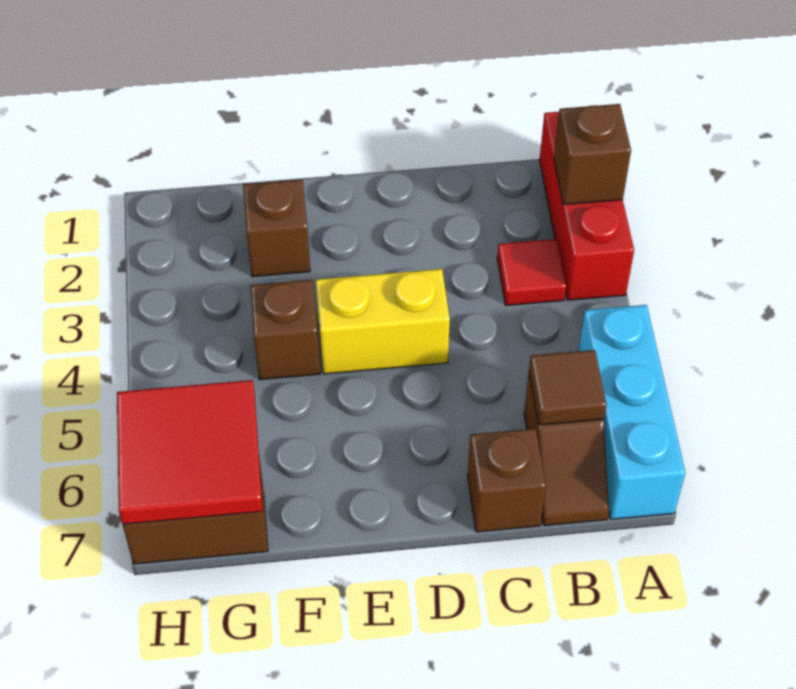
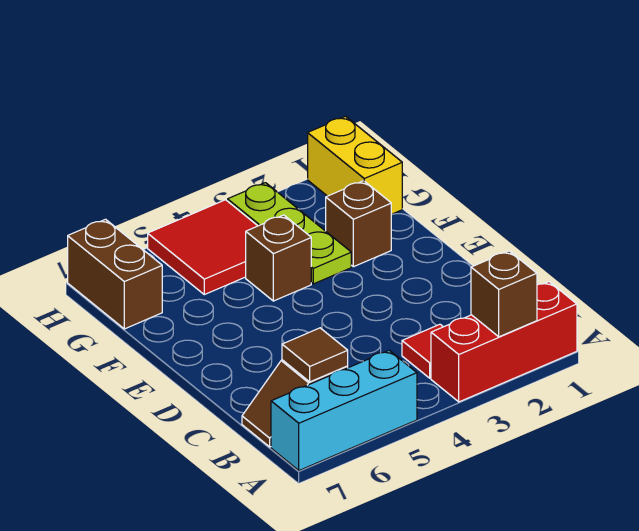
brown 1x1 brick [468,429,546,532] -> none
yellow 1x2 brick [316,269,450,374] -> yellow 1x2 brick moved to [308,116,402,214]
none -> lime 1x3 plate [228,183,351,284]
red 2x2 tile [117,380,263,524] -> red 2x2 tile moved to [148,200,257,295]

